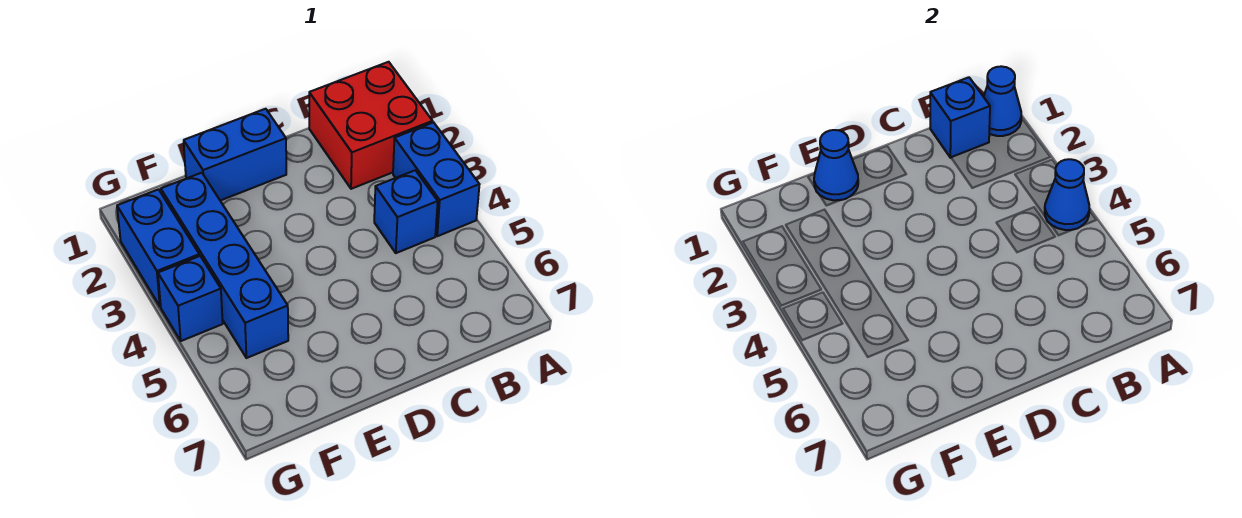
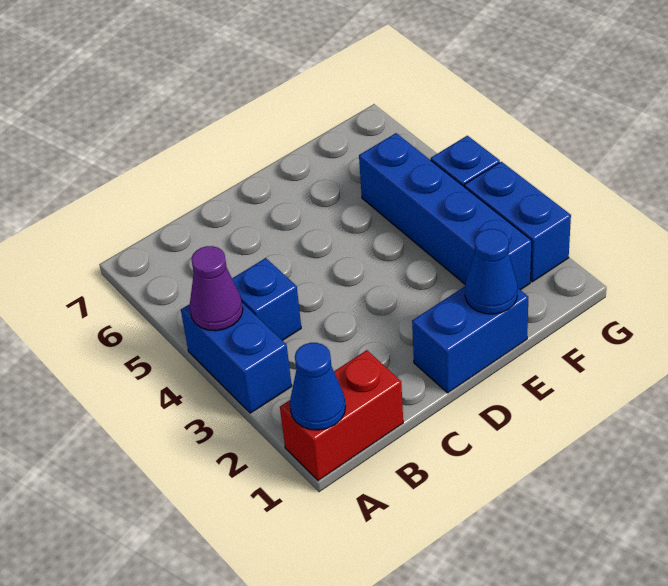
red 2x2 brick [309,62,433,189] -> red 1x2 brick [280,350,403,481]
blue 1x1 cone [1045,159,1089,230] -> purple 1x1 cone [190,246,243,331]
blue 1x1 brick [930,77,990,158] -> none

